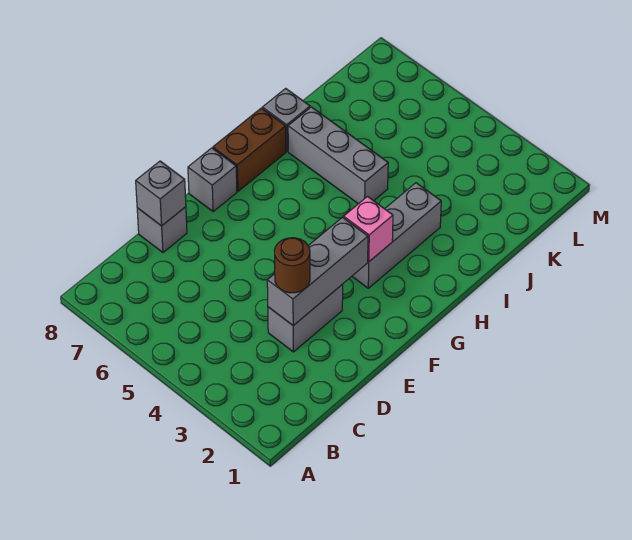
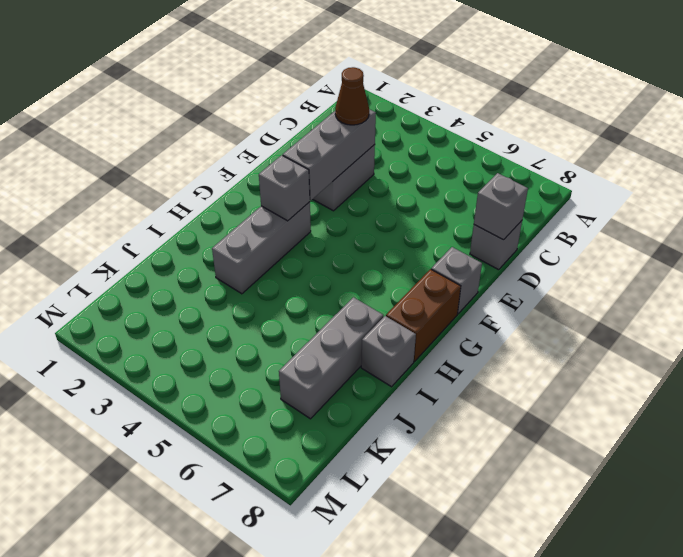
brown 1x1 round brick [275,238,310,293] -> brown 1x1 cone [335,67,369,125]
pink 1x1 brick [344,197,393,262] -> grey 1x1 brick [259,155,310,221]
grey 1x3 brick [288,107,388,204] -> grey 1x3 brick turned to [279,297,383,419]

